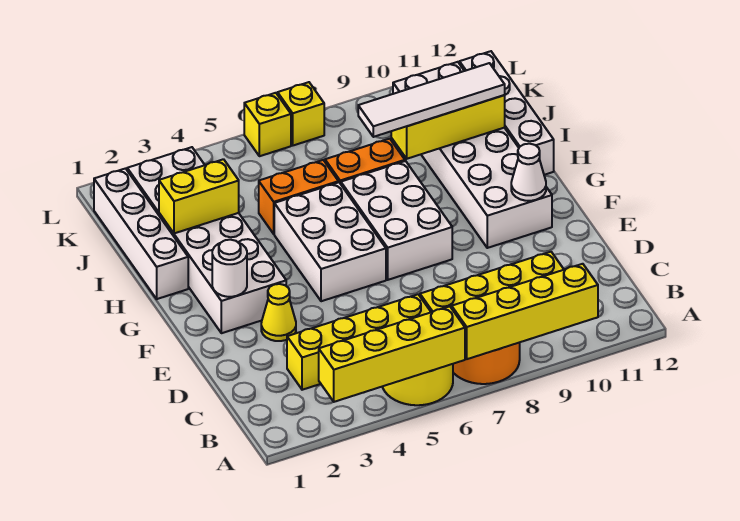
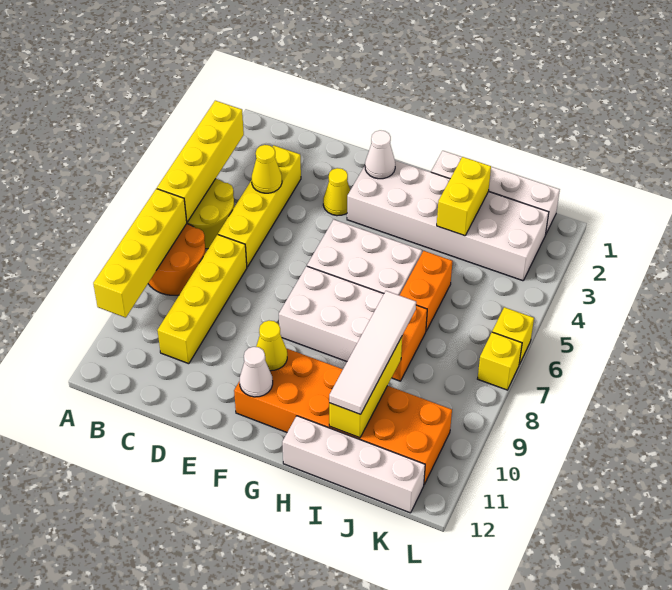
none -> yellow 1x1 cone [252,145,282,193]
white 1x1 round brick [212,240,247,297] -> white 1x1 cone [365,130,395,179]
white 2x6 brick [393,62,552,248] -> orange 2x6 brick [234,348,452,484]
none -> yellow 1x1 cone [256,321,287,371]

